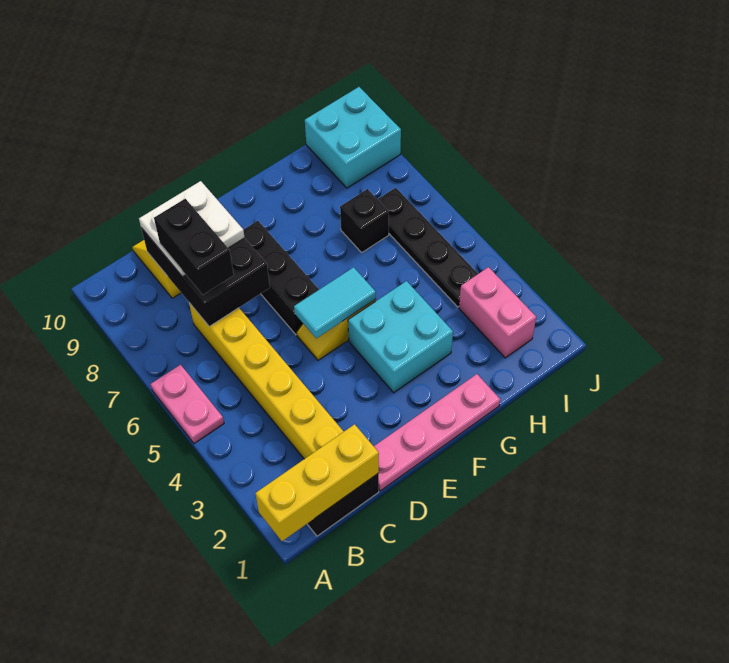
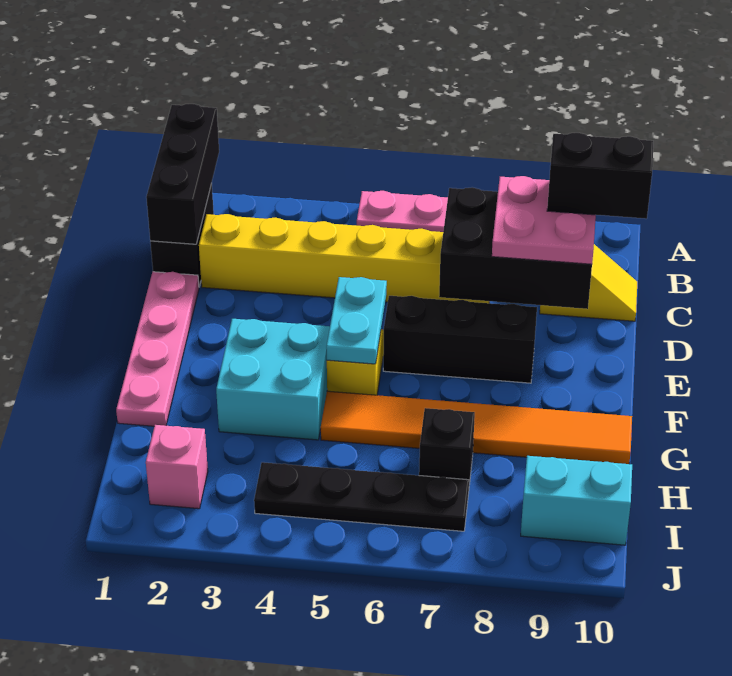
yellow 1x3 brick [256,424,379,541] -> black 1x3 brick [146,104,219,244]
black 1x2 brick [154,199,234,295] -> black 1x2 brick moved to [547,133,653,219]
white 2x2 plate [139,181,245,277] -> pink 2x2 plate [492,176,596,264]
cyan 1x2 tile [294,267,376,338] -> cyan 1x2 plate [326,277,387,364]
none -> orange 1x6 tile [321,391,632,464]
pink 1x2 brick [459,267,536,358] -> pink 1x1 brick [146,425,208,509]
cyan 2x2 brick [305,87,401,188] -> cyan 1x2 brick [521,456,632,545]

